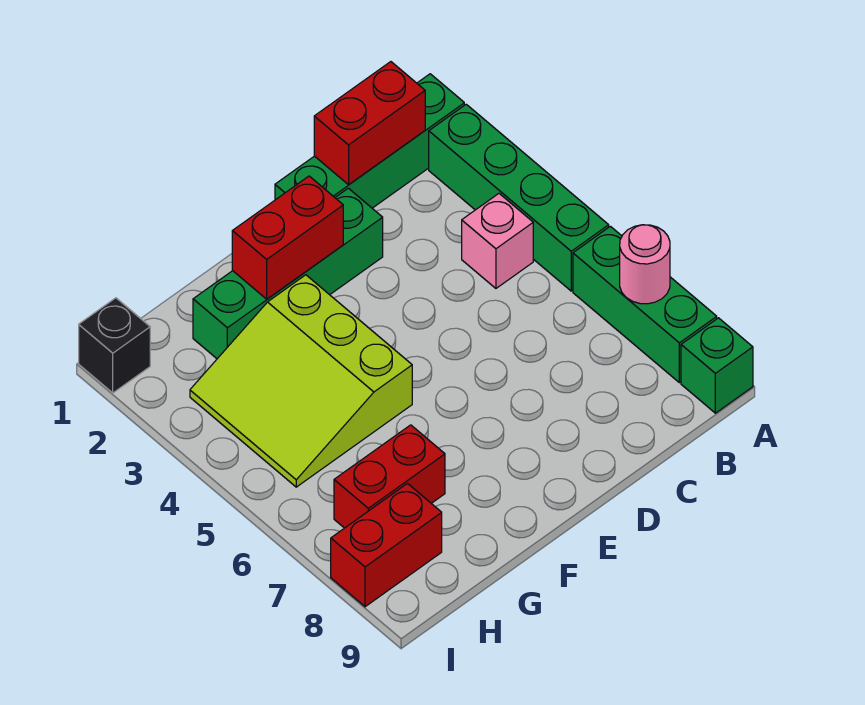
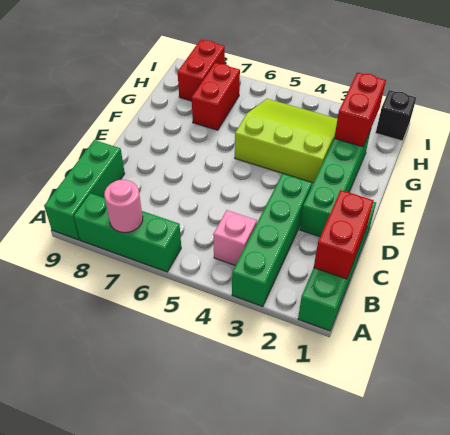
green 1x4 brick [429,104,609,291] -> green 1x4 brick turned to [232,173,312,307]
green 1x1 brick [681,318,753,413] -> green 1x3 brick [44,140,125,240]
red 1x2 brick [232,176,343,299] -> red 1x2 brick moved to [334,72,386,147]

